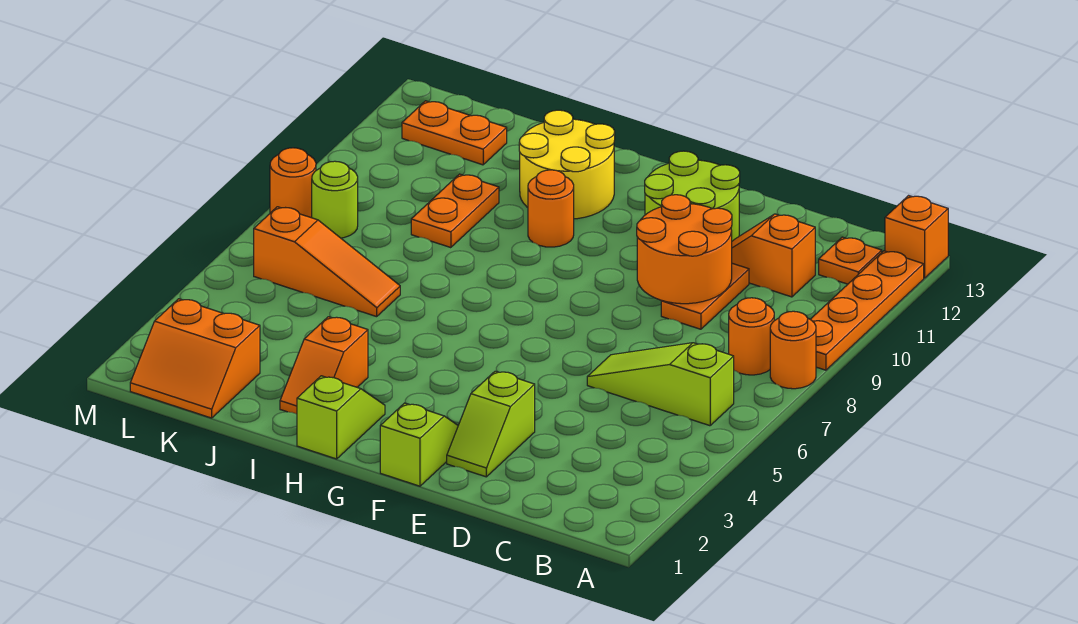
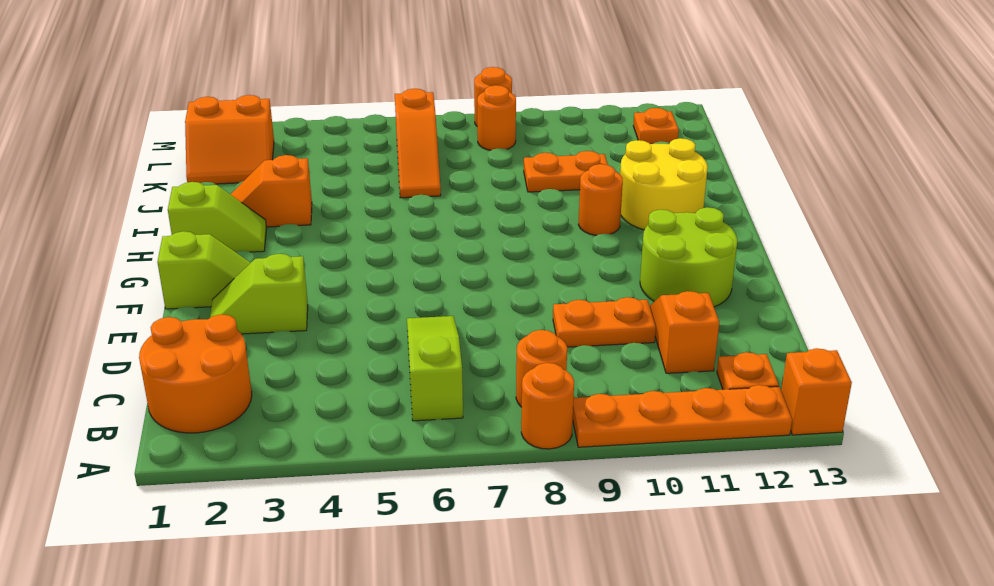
orange 2x2 round brick [637,195,732,304] -> orange 2x2 round brick moved to [139,314,252,433]
orange 2x2 slope [130,299,260,418] -> orange 2x2 slope turned to [185,95,274,184]
orange 1x2 plate [402,101,507,165] -> orange 1x1 plate [633,108,679,144]
lime 1x1 round brick [312,161,358,238] -> orange 1x1 round brick [477,85,516,150]

